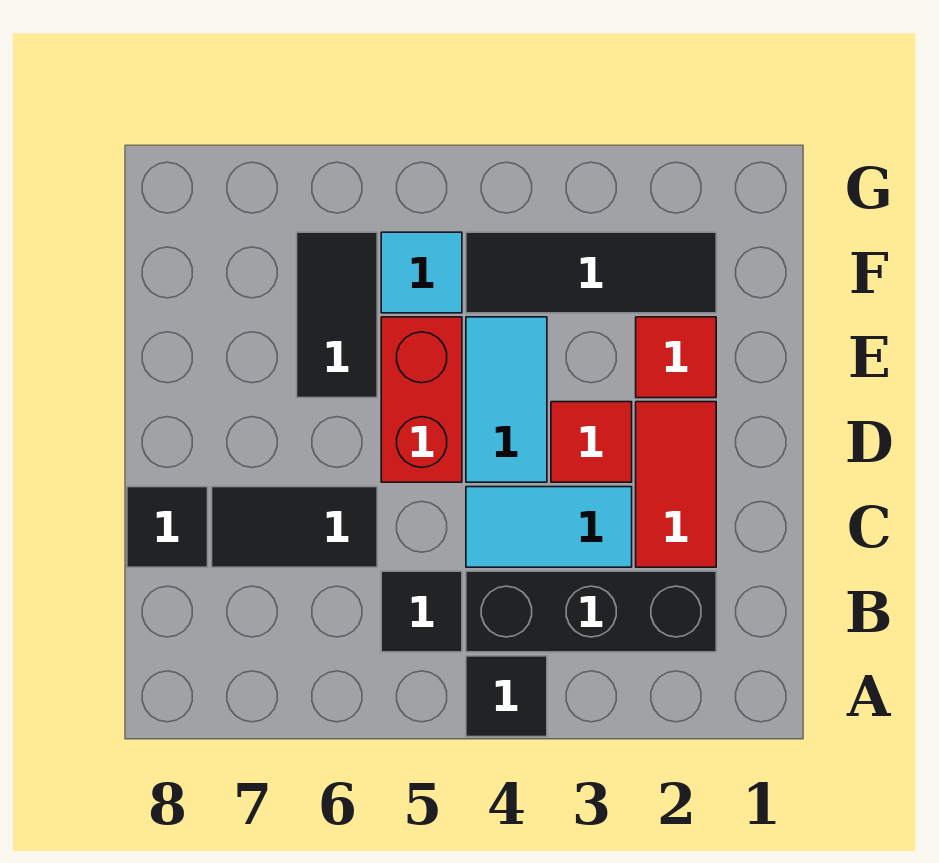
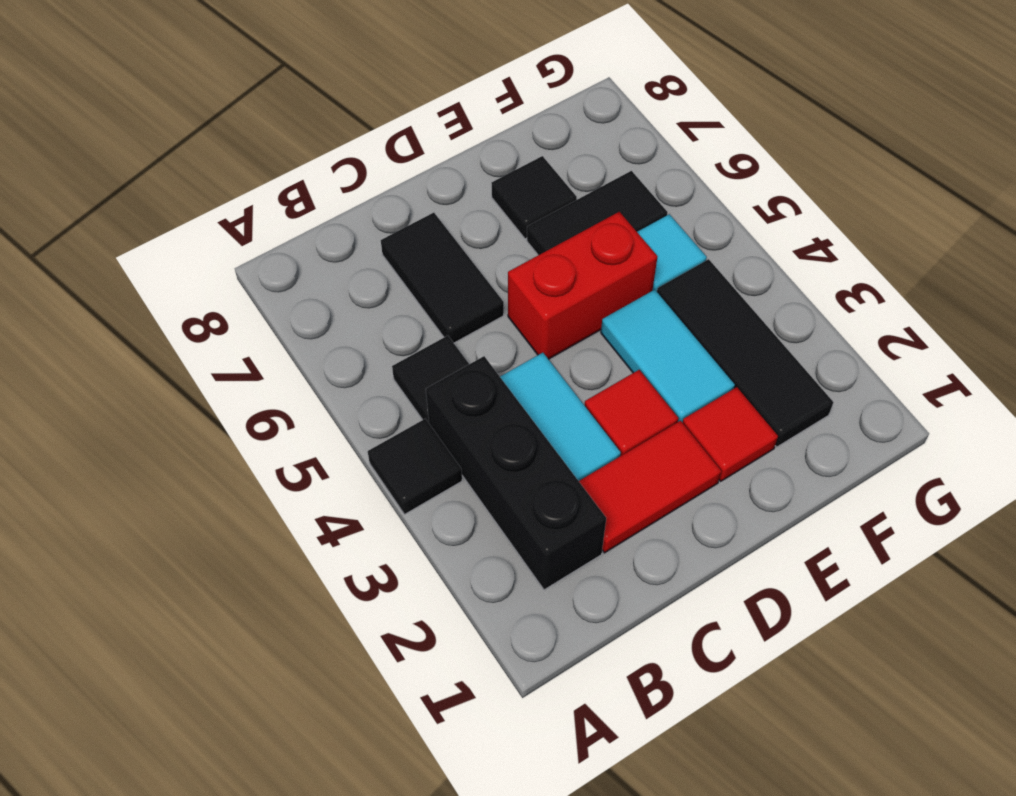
black 1x1 tile [127,487,208,567] -> black 1x1 tile moved to [492,156,577,239]
cyan 1x2 tile [466,317,547,482] -> cyan 1x2 tile turned to [601,290,735,422]

